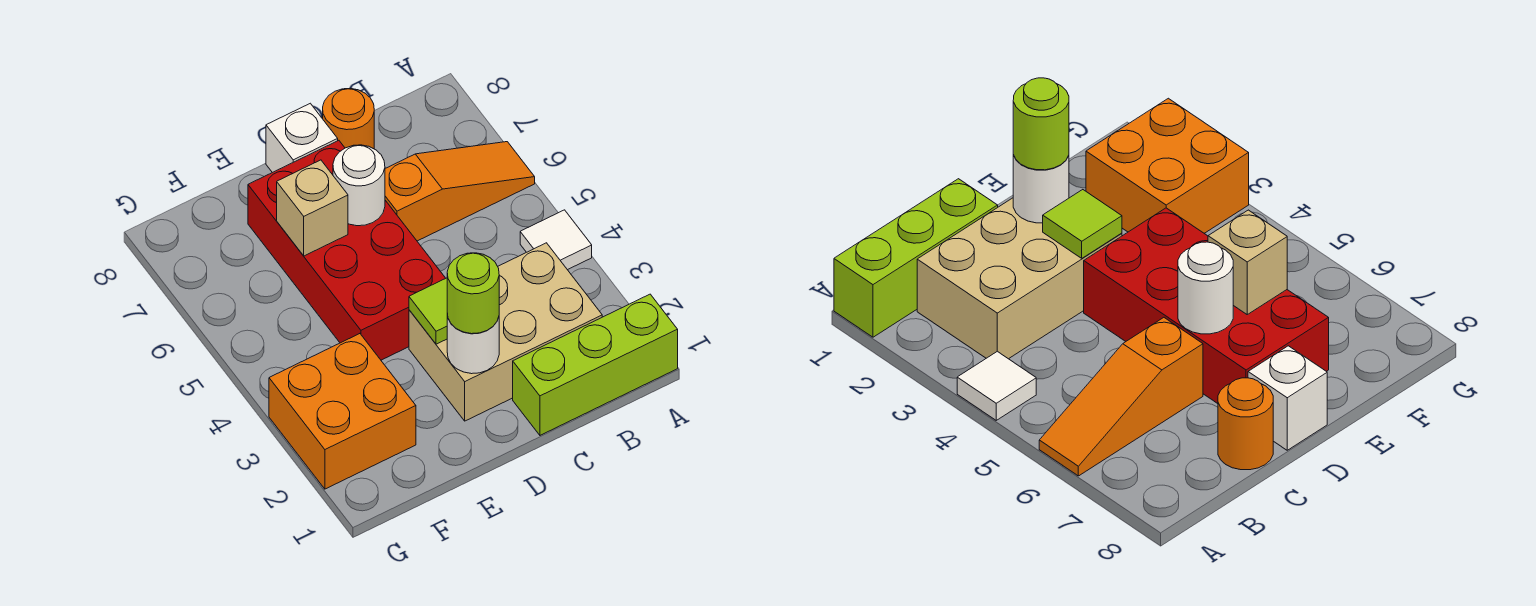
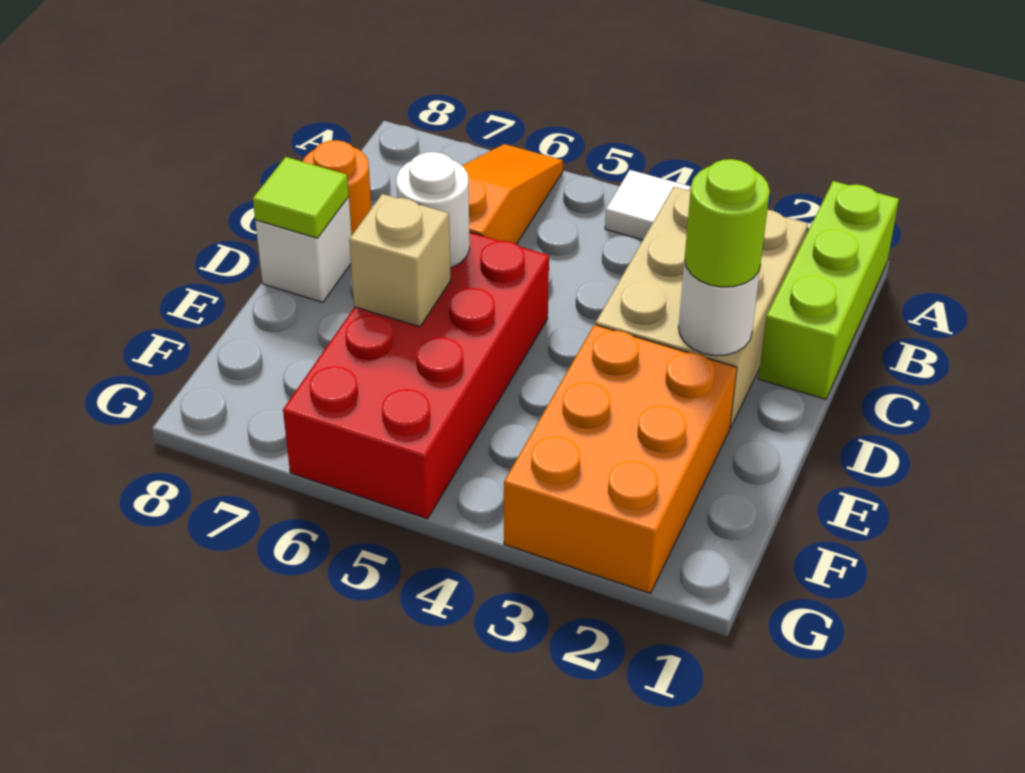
lime 1x1 tile [409,278,447,344] -> lime 1x1 tile moved to [253,157,349,238]
red 2x4 brick [248,140,446,360] -> red 2x4 brick turned to [283,232,549,519]
orange 2x2 brick [269,334,416,489] -> orange 2x3 brick [504,325,737,593]

